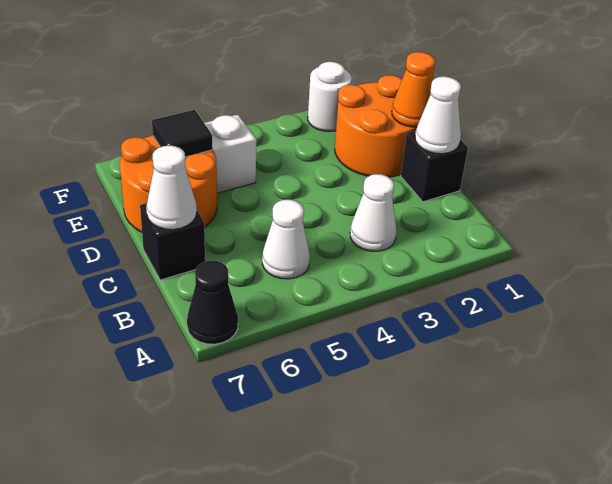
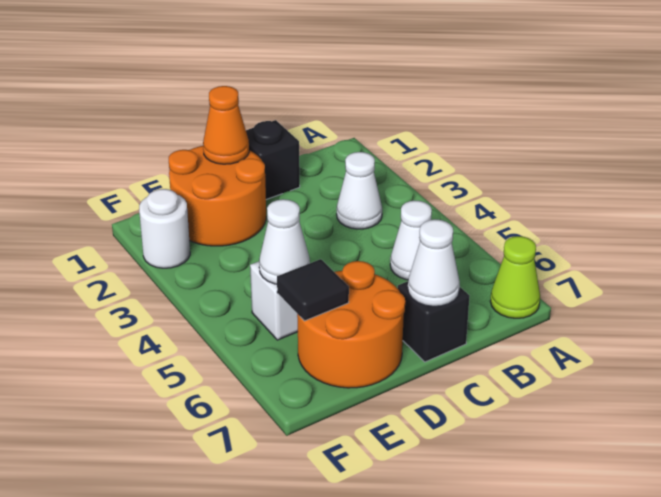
black 1x1 cone [187,261,238,344] -> lime 1x1 cone [490,236,540,318]
white 1x1 cone [415,77,461,154] -> white 1x1 cone moved to [259,199,310,284]

